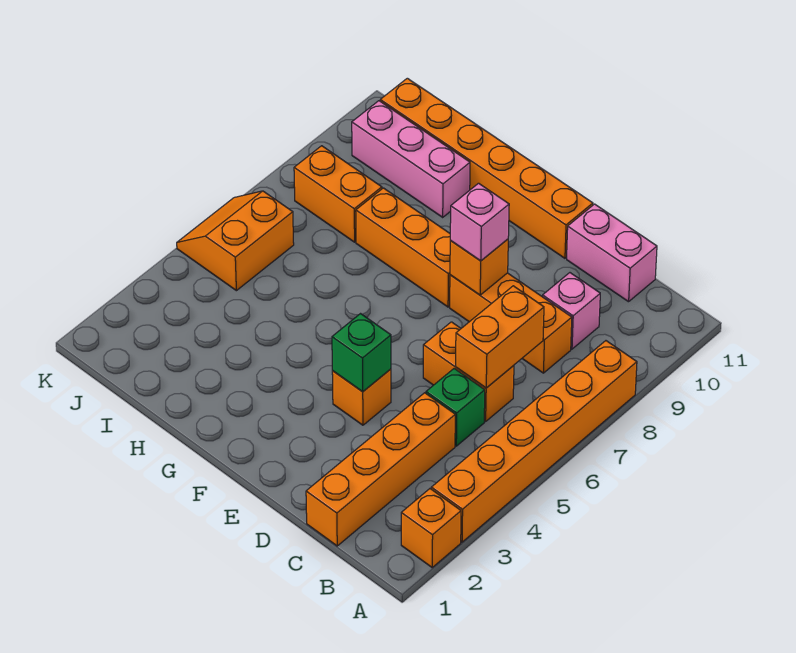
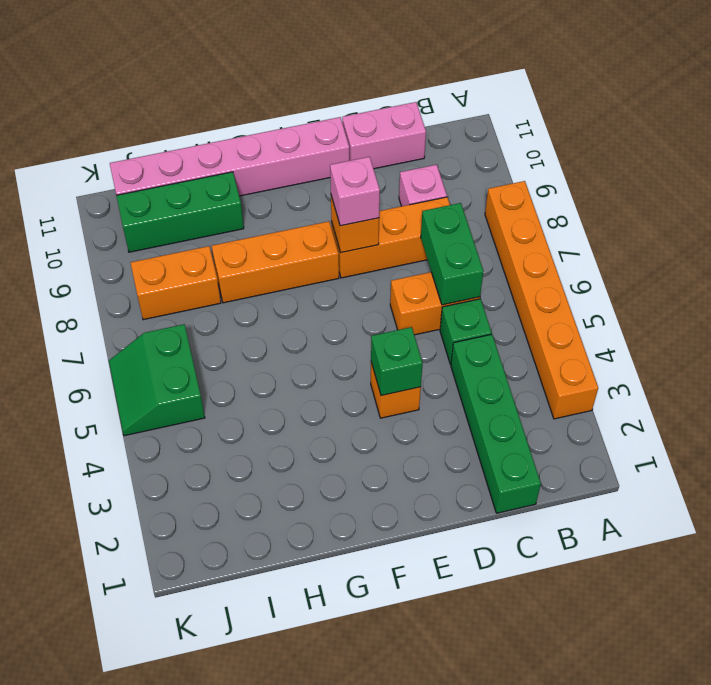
orange 1x1 brick [401,489,461,567] -> none
orange 1x4 brick [306,393,455,546] -> green 1x4 brick [451,334,541,513]
orange 1x2 brick [456,286,544,388] -> green 1x2 brick [421,203,483,305]
orange 1x6 brick [380,78,593,258] -> pink 1x6 brick [110,117,349,196]
pink 1x3 brick [352,101,470,217] -> green 1x3 brick [116,172,244,252]
orange 2x2 slope [177,191,294,291] -> green 2x2 slope [109,324,205,436]

